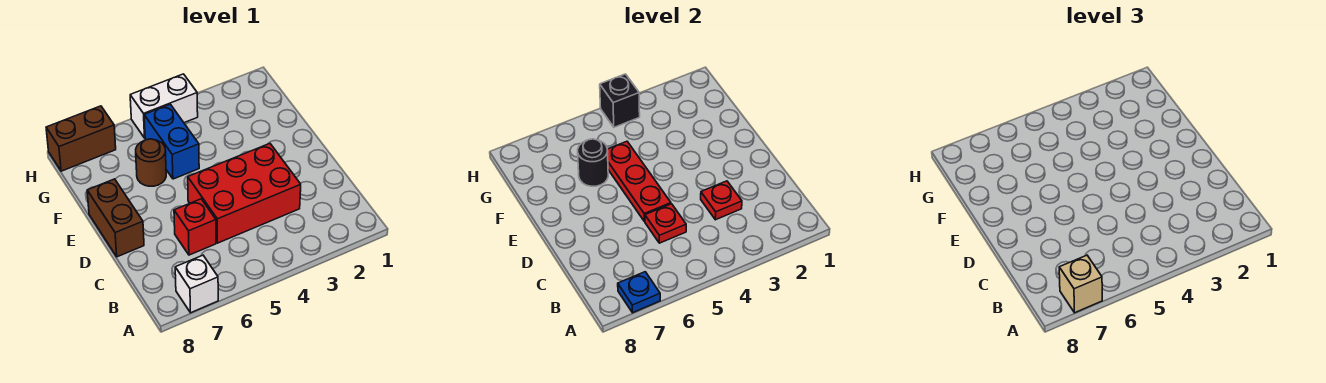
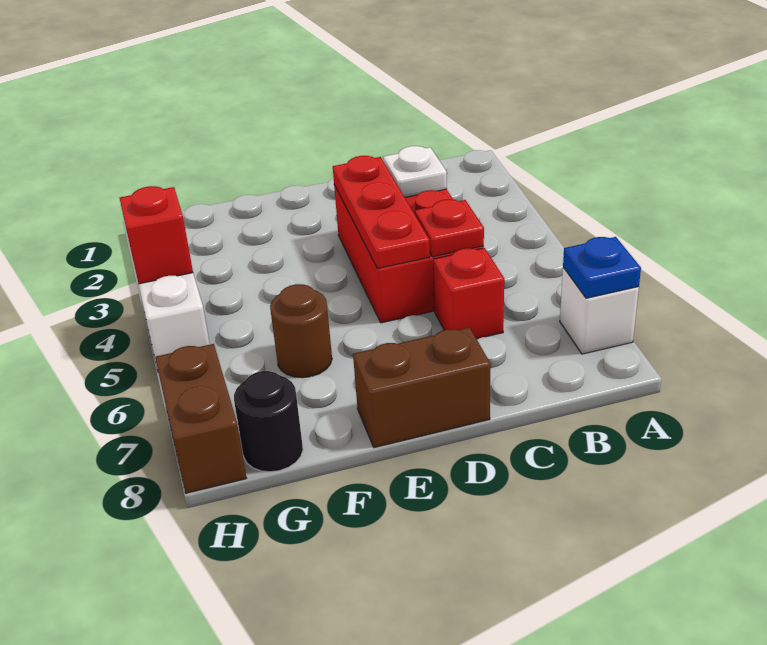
tan 1x1 brick [1059,255,1102,313] -> none
red 1x1 plate [701,181,742,220] -> white 1x1 plate [383,146,447,197]
red 1x3 plate [607,141,671,221] -> red 1x3 plate turned to [333,156,430,268]
blue 1x2 brick [144,104,199,179] -> none
black 1x1 round brick [578,139,608,186] -> black 1x1 round brick moved to [234,371,303,472]
black 1x1 brick [600,74,640,127] -> red 1x1 brick [120,186,193,284]

